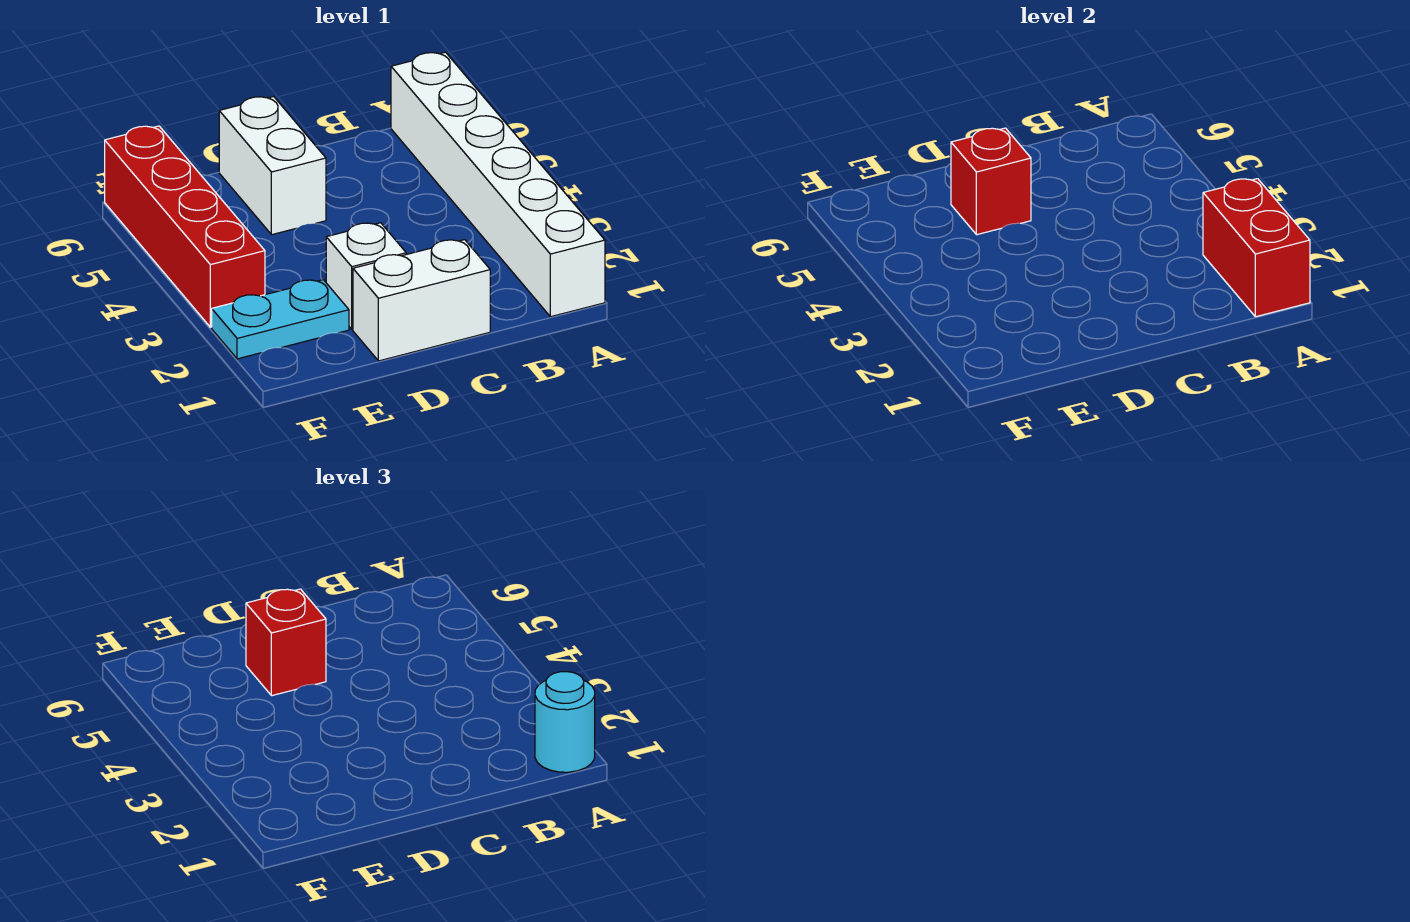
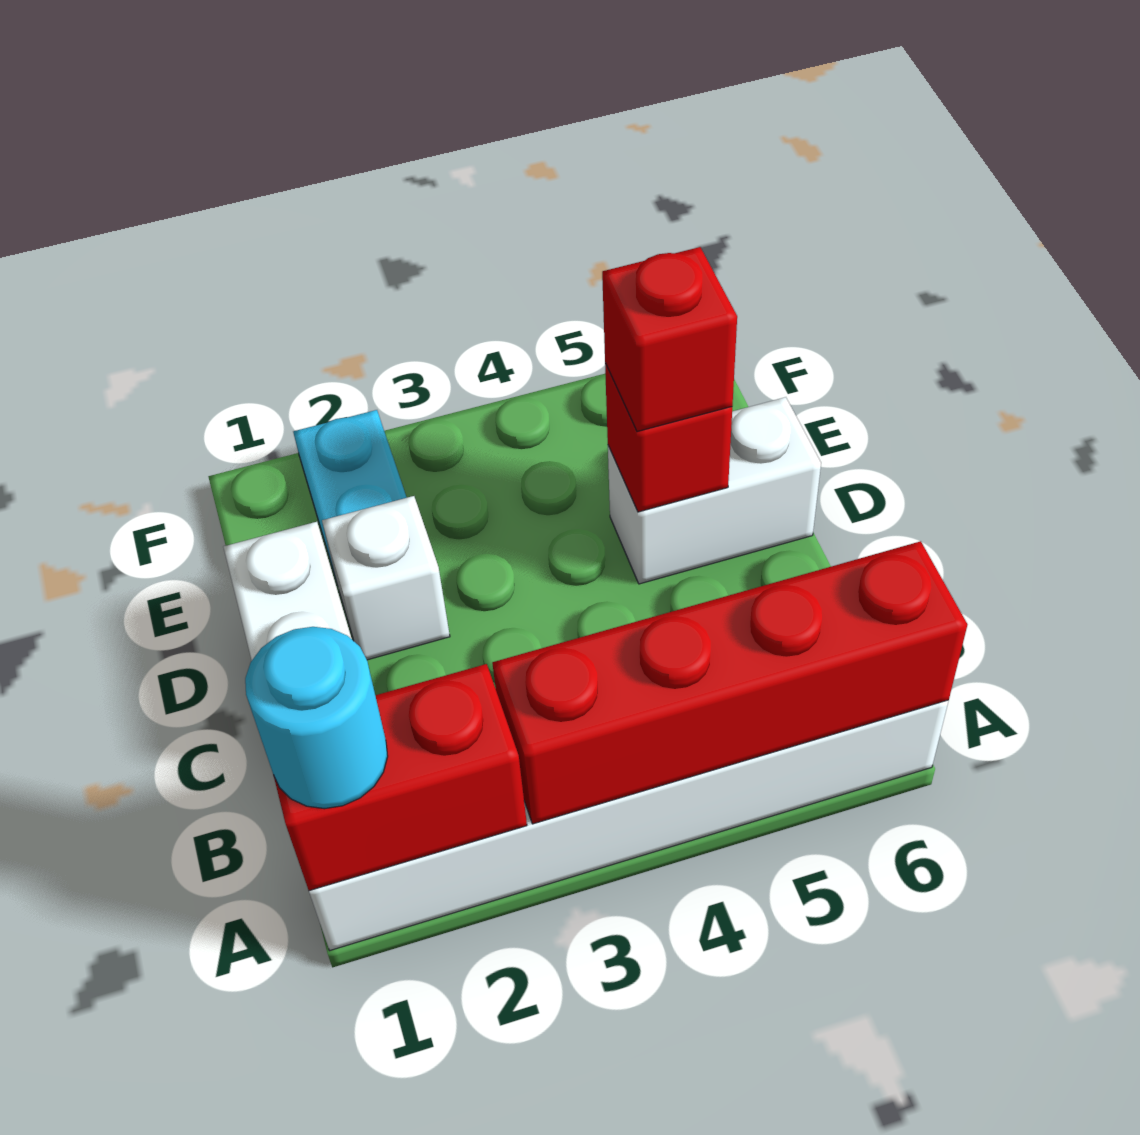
red 1x4 brick [105,126,265,327] -> red 1x4 brick moved to [492,541,967,824]

